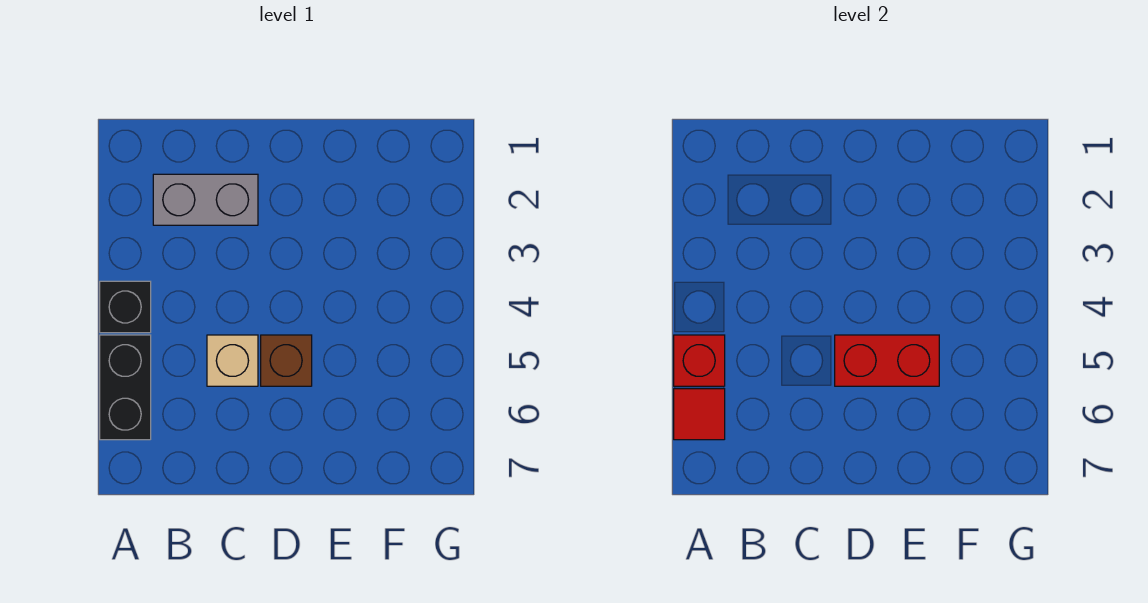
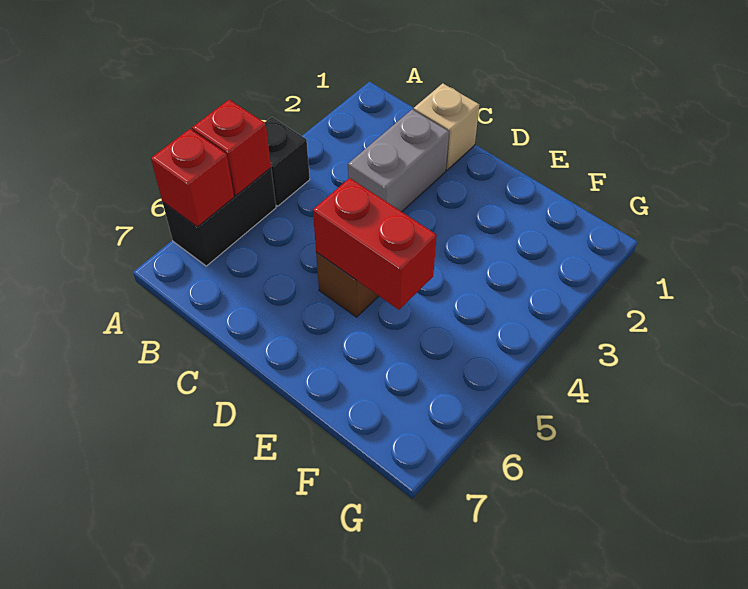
red 1x1 tile [674,389,725,440] -> red 1x1 brick [151,129,234,227]
grey 1x2 brick [153,174,258,225] -> grey 1x2 brick turned to [348,109,449,212]
tan 1x1 brick [207,335,258,386] -> tan 1x1 brick moved to [413,83,479,170]

